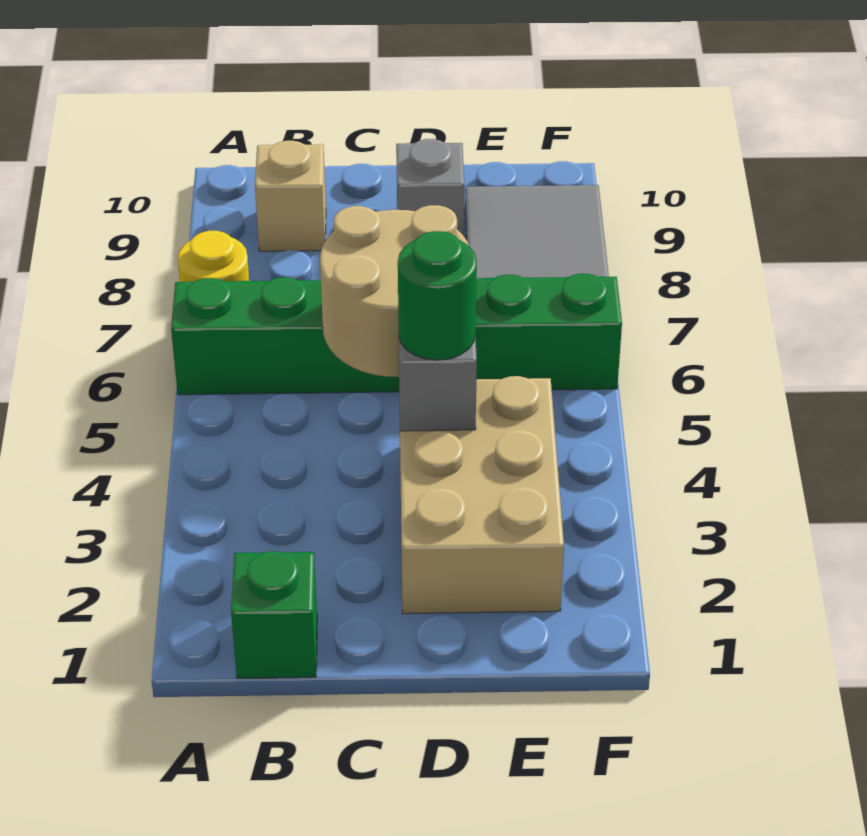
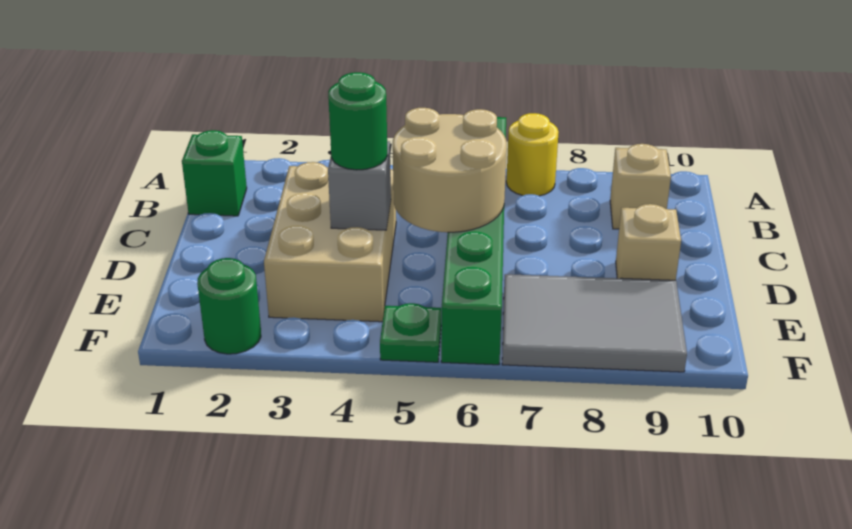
tan 2x3 brick [400,376,564,614] -> tan 2x3 brick turned to [264,162,396,322]
grey 1x1 brick [396,139,464,236] -> tan 1x1 brick [616,204,681,280]
none -> green 1x1 round brick [197,258,261,354]
none -> green 1x1 plate [380,303,441,362]

